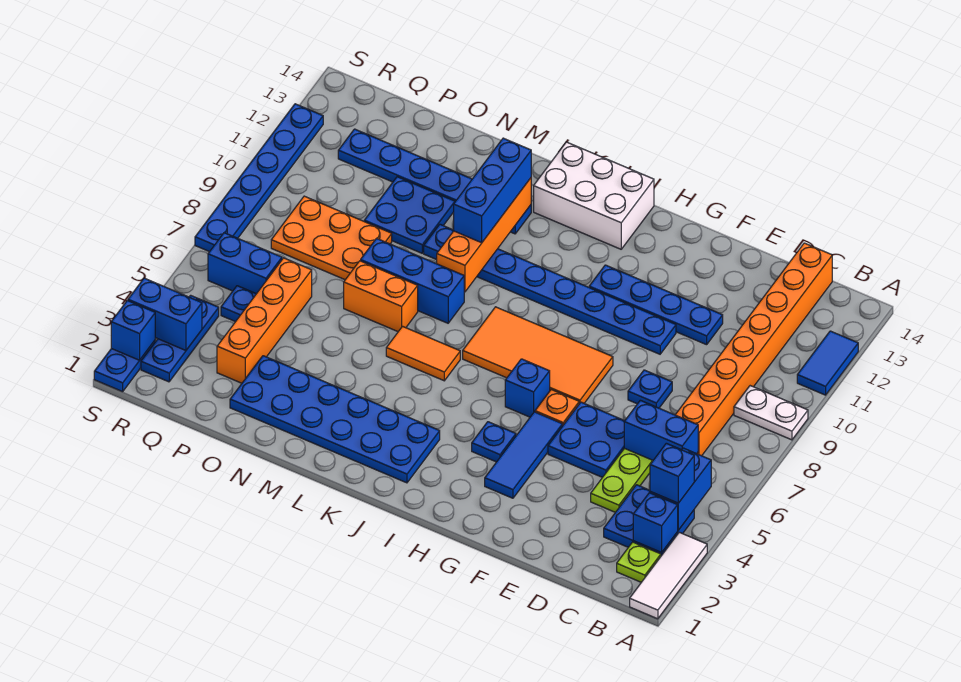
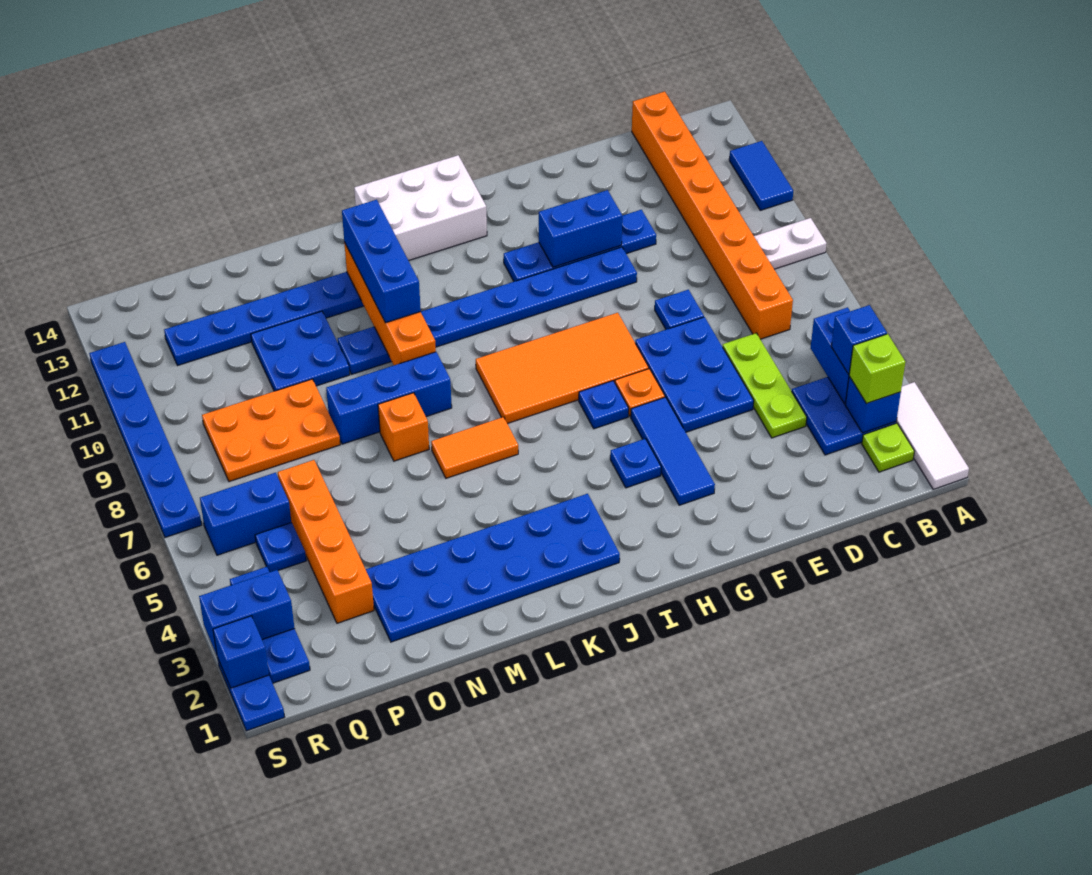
none -> lime 1x1 brick [849,334,905,404]
blue 1x2 brick [624,400,698,460] -> blue 1x2 brick moved to [539,190,622,267]
blue 2x2 plate [548,402,624,477] -> blue 2x3 plate [635,317,754,432]
blue 1x1 brick [505,359,550,417] -> blue 1x1 plate [579,381,629,429]
orange 1x2 brick [344,261,418,332] -> orange 1x1 brick [378,393,429,461]

